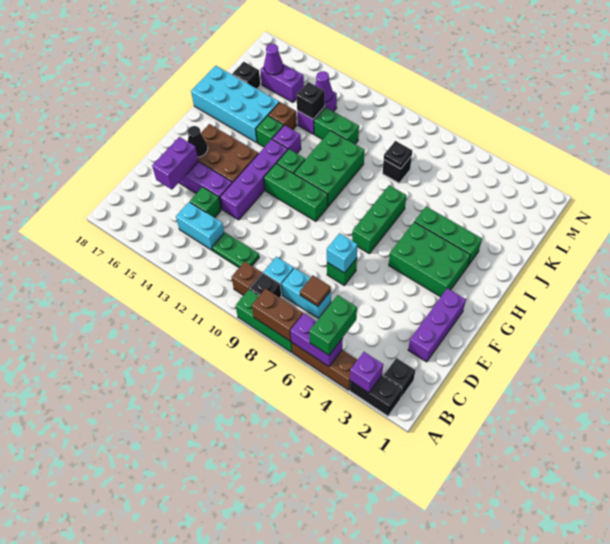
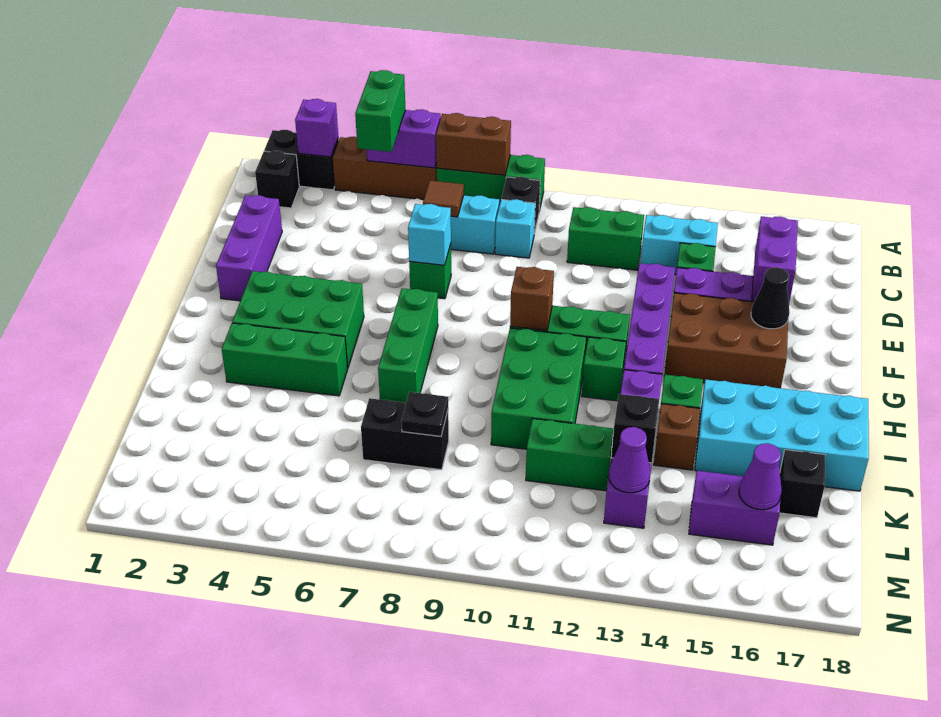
brown 1x1 brick [232,261,262,295] -> brown 1x1 brick moved to [510,267,554,331]
green 1x2 plate [212,233,259,267] -> green 1x2 brick [567,207,644,270]
black 1x1 brick [383,156,412,183] -> black 1x2 brick [361,398,449,470]

